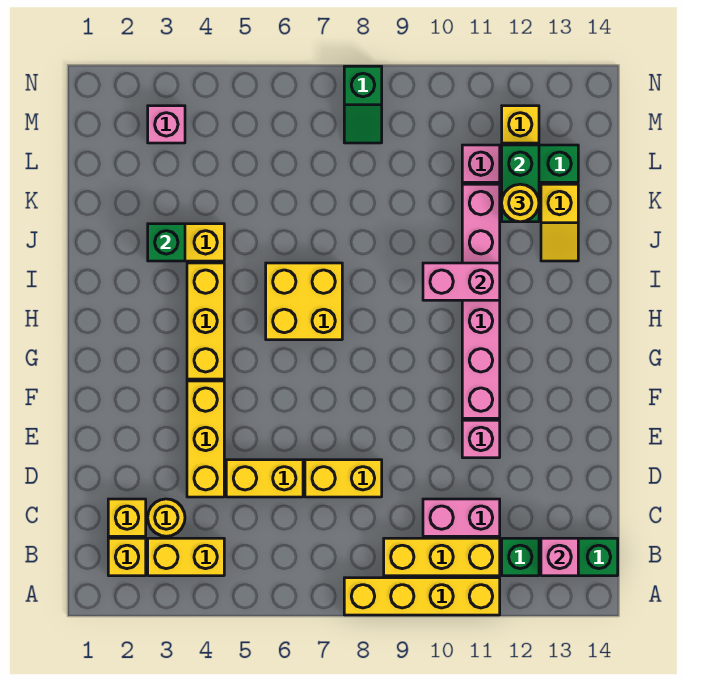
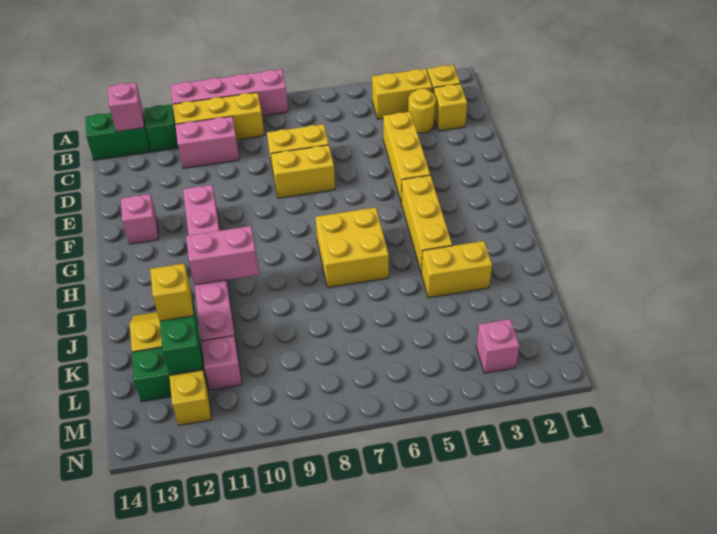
yellow 1x4 brick [344,578,500,615] -> pink 1x4 brick [171,69,288,116]
yellow 1x2 brick [226,460,303,497] -> yellow 1x2 brick moved to [271,145,335,198]
pink 1x1 brick [462,420,500,458] -> pink 1x1 brick moved to [121,194,159,244]
green 1x1 brick [148,224,185,261] -> none
yellow 1x1 round brick [502,184,539,222] -> yellow 1x1 brick [150,263,194,321]
green 1x2 slope [344,66,382,143] -> none

